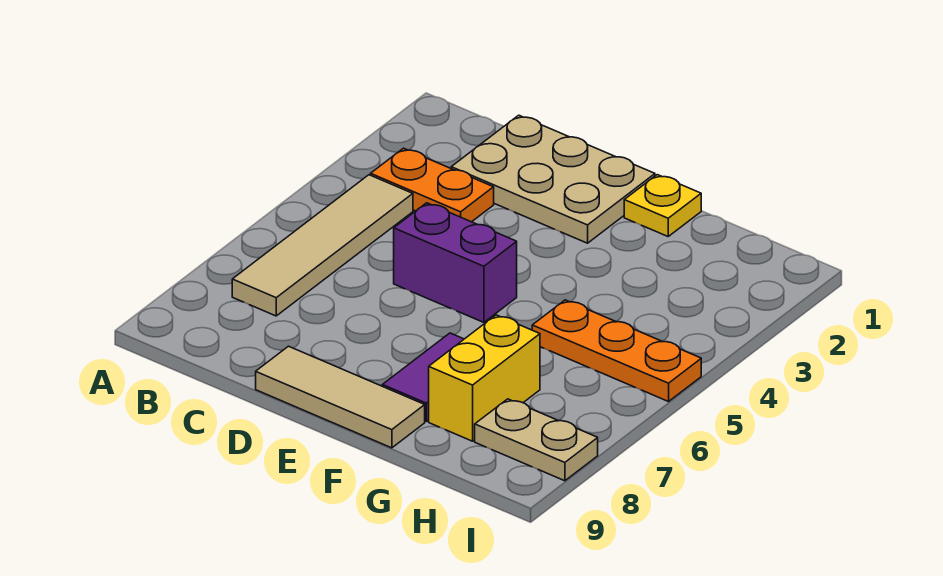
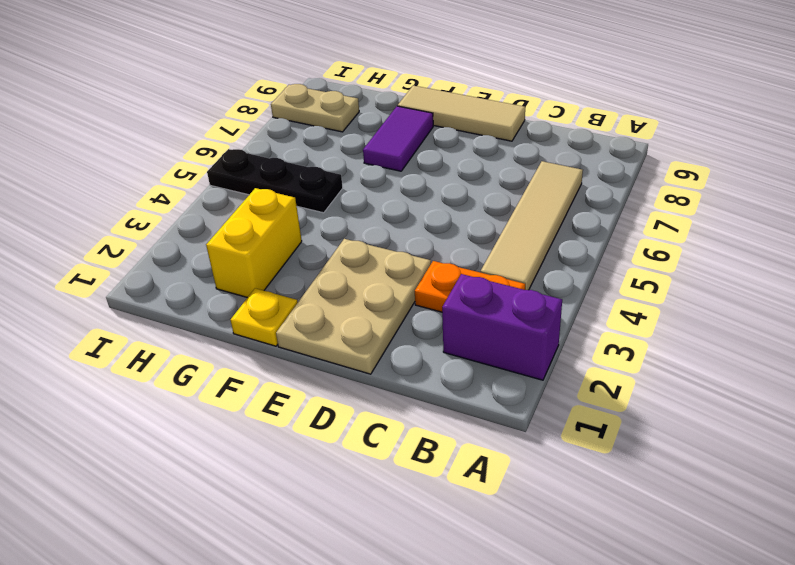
tan 2x3 plate [451,115,655,243] -> tan 2x3 plate turned to [276,239,431,374]
purple 1x2 brick [394,203,517,322] -> purple 1x2 brick moved to [442,274,562,380]
orange 1x3 plate [532,300,701,402] -> black 1x3 plate [207,149,343,213]
yellow 1x2 brick [429,315,540,441] -> yellow 1x2 brick moved to [206,188,302,298]

